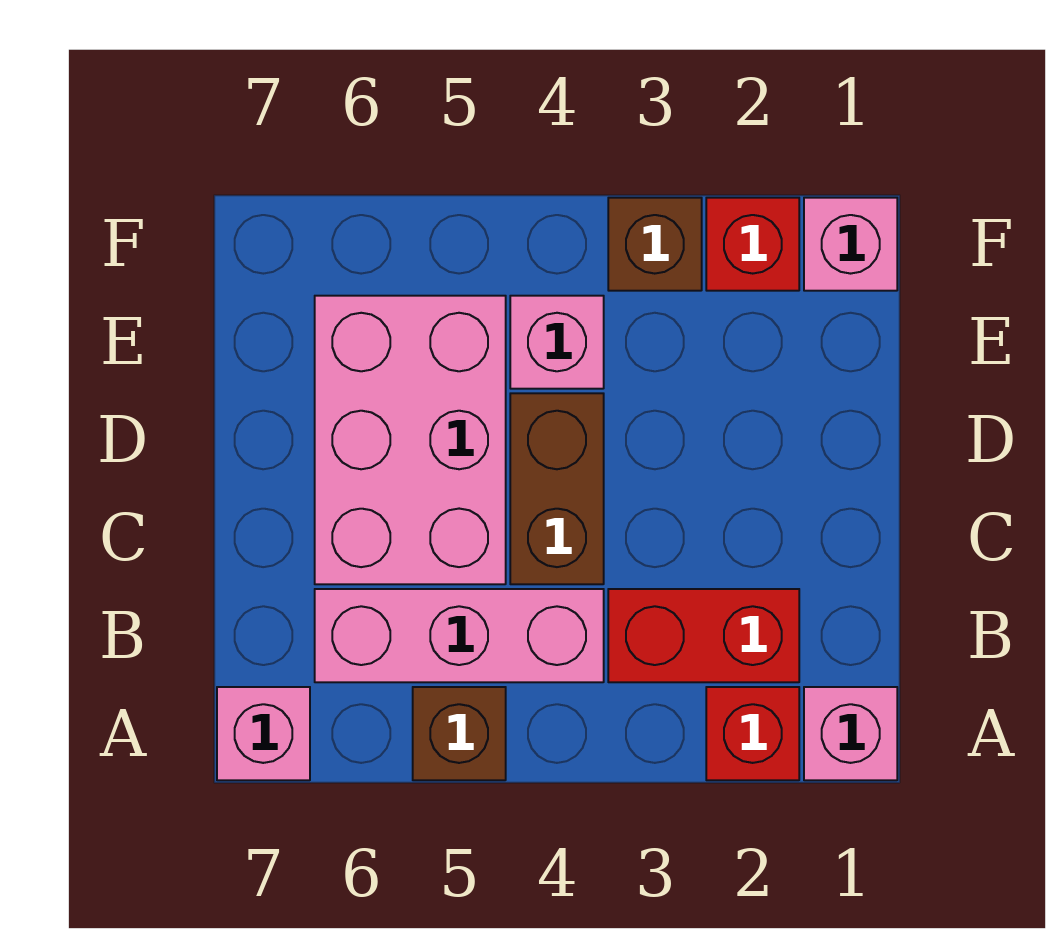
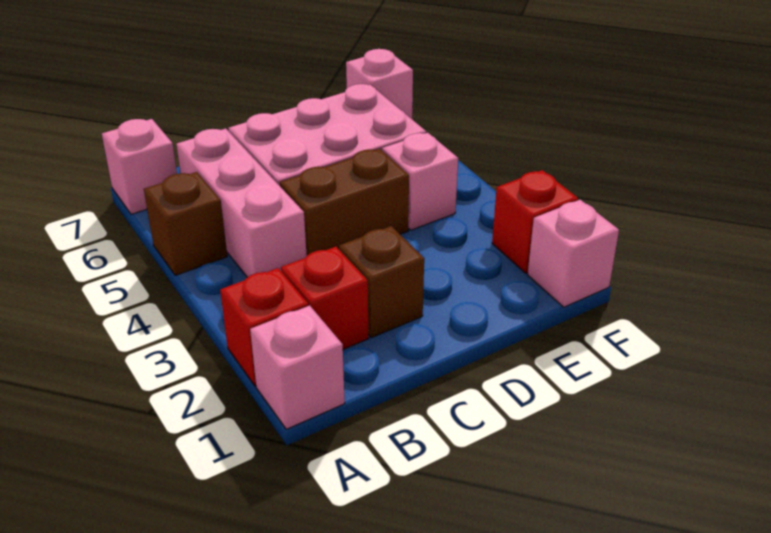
red 1x2 brick [608,589,799,682] -> red 1x1 brick [281,247,369,349]
brown 1x1 brick [608,198,702,291] -> brown 1x1 brick moved to [339,226,424,338]
none -> pink 1x1 brick [346,49,413,119]

